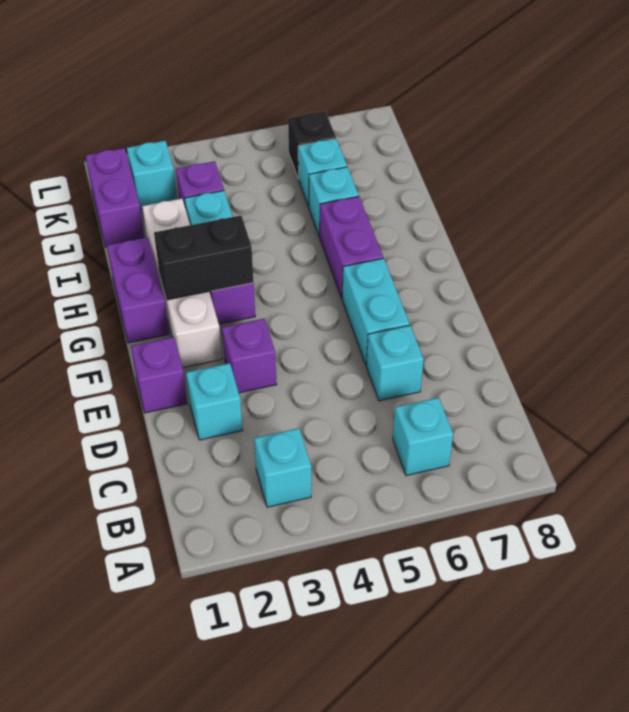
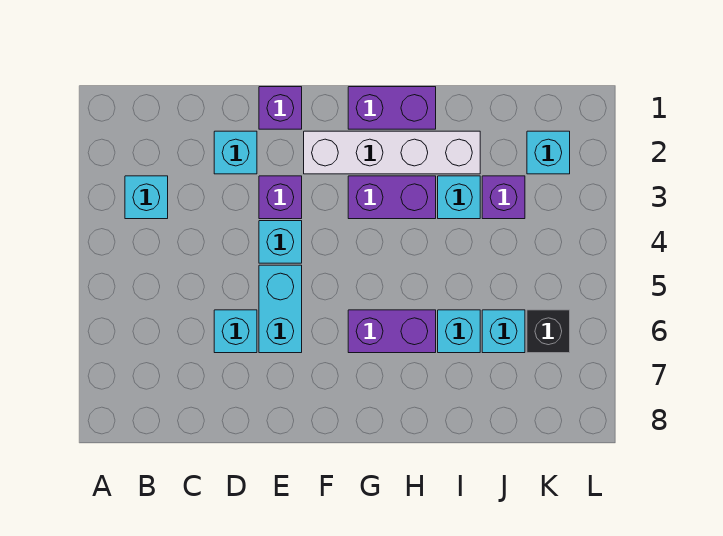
cyan 1x1 brick [393,398,453,476] -> cyan 1x1 brick moved to [259,221,302,263]
cyan 1x2 brick [342,258,410,366] -> cyan 1x2 brick turned to [259,265,302,353]
black 1x2 brick [154,216,254,300] -> none
purple 1x2 brick [86,148,144,247] -> none

